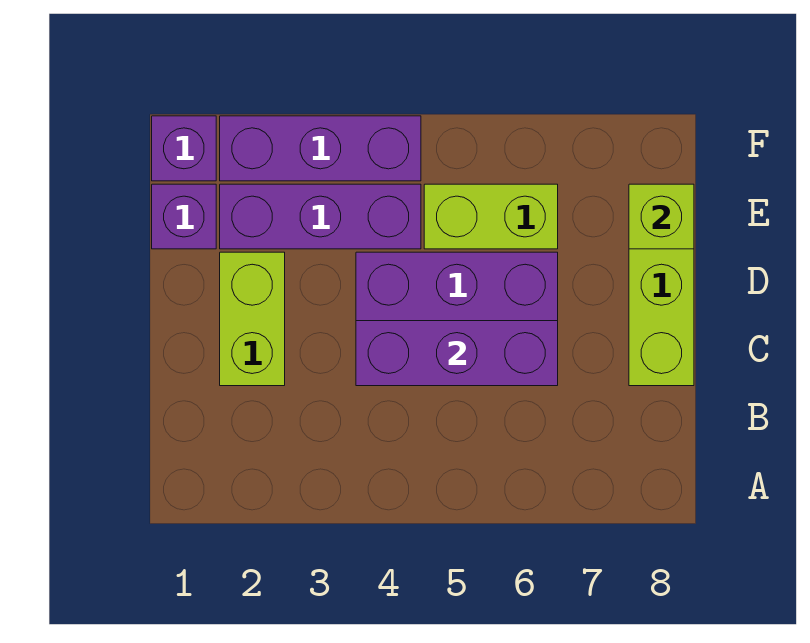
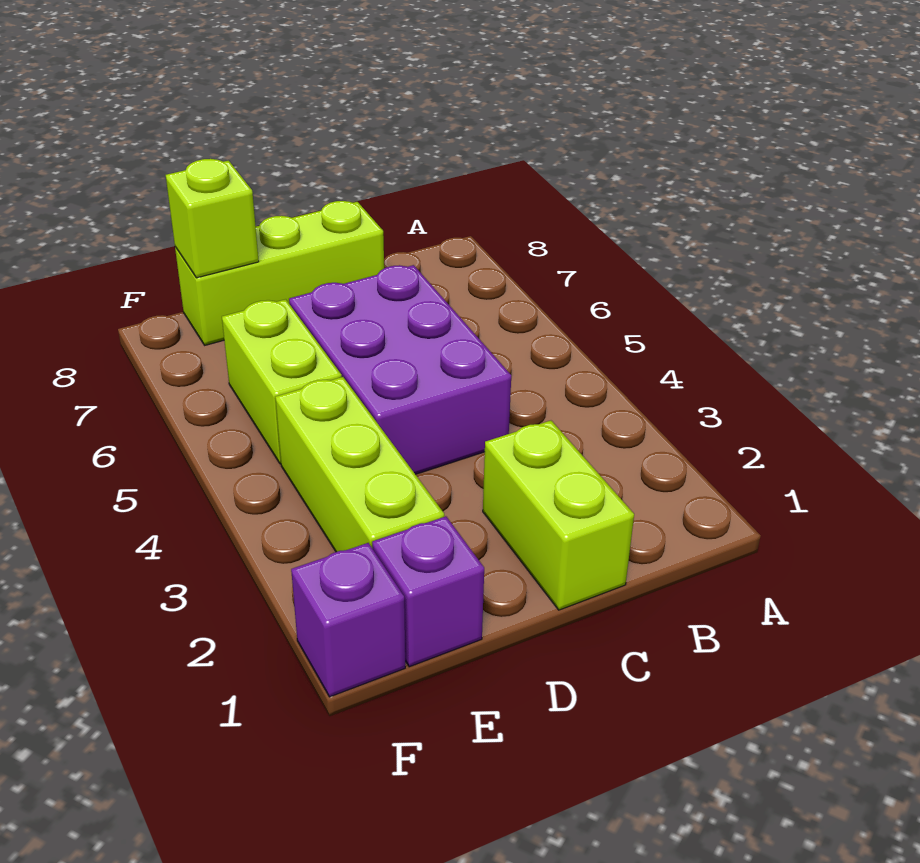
lime 1x2 brick [220,252,285,386] -> lime 1x2 brick turned to [483,421,634,610]
purple 1x3 brick [356,321,558,386] -> none
purple 1x3 brick [220,184,421,249] -> lime 1x3 brick [275,377,444,552]
purple 1x3 brick [220,116,421,181] -> none

